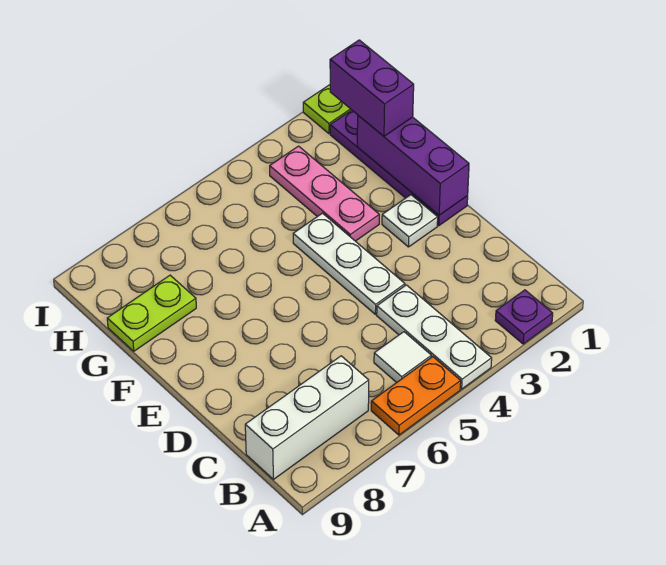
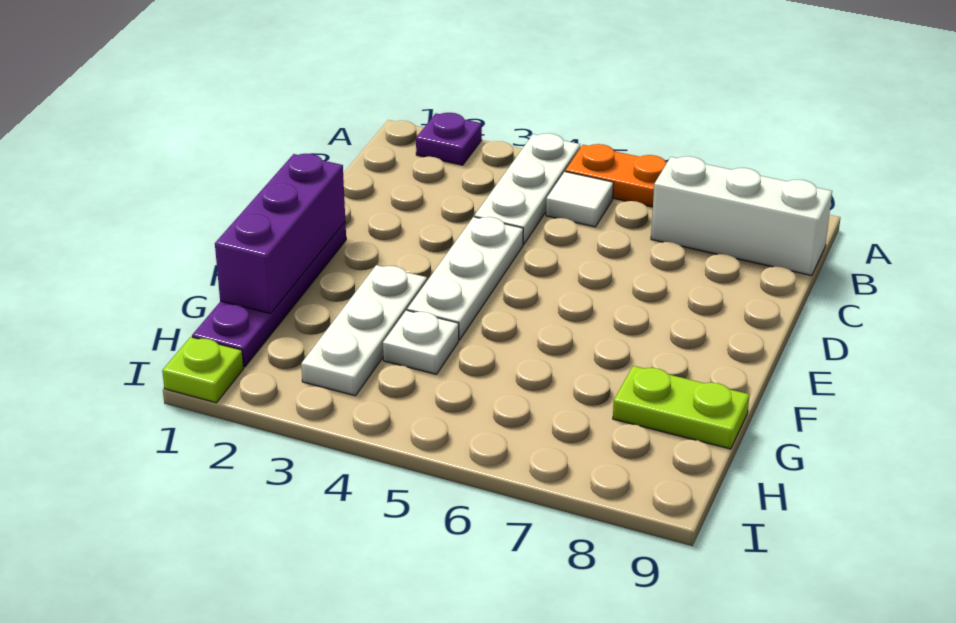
white 1x1 plate [382,195,438,247] -> white 1x1 plate moved to [383,310,459,374]
pink 1x3 plate [270,146,379,241] -> white 1x3 plate [301,265,427,396]
purple 1x2 brick [330,40,414,136] -> none

